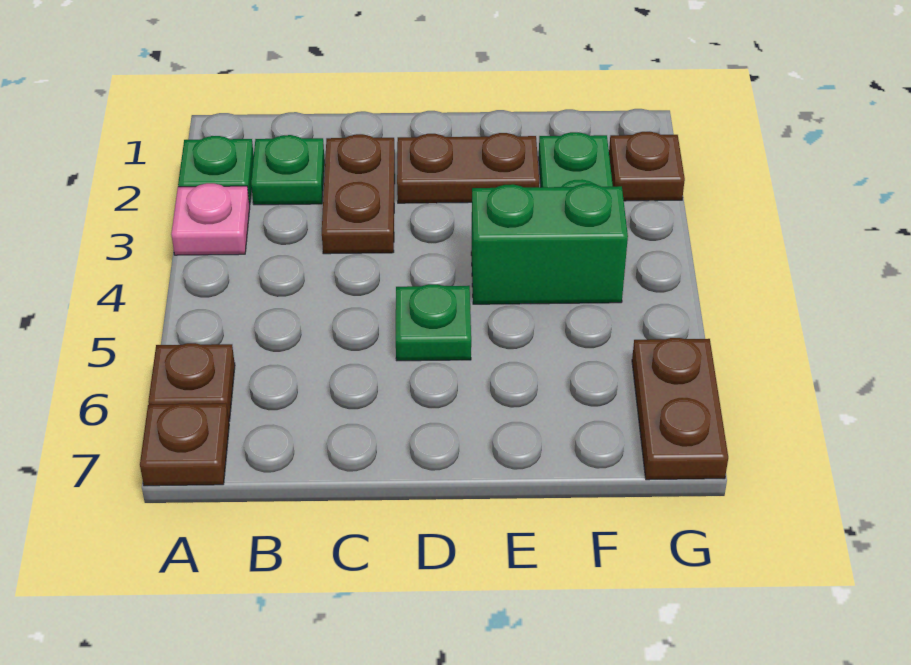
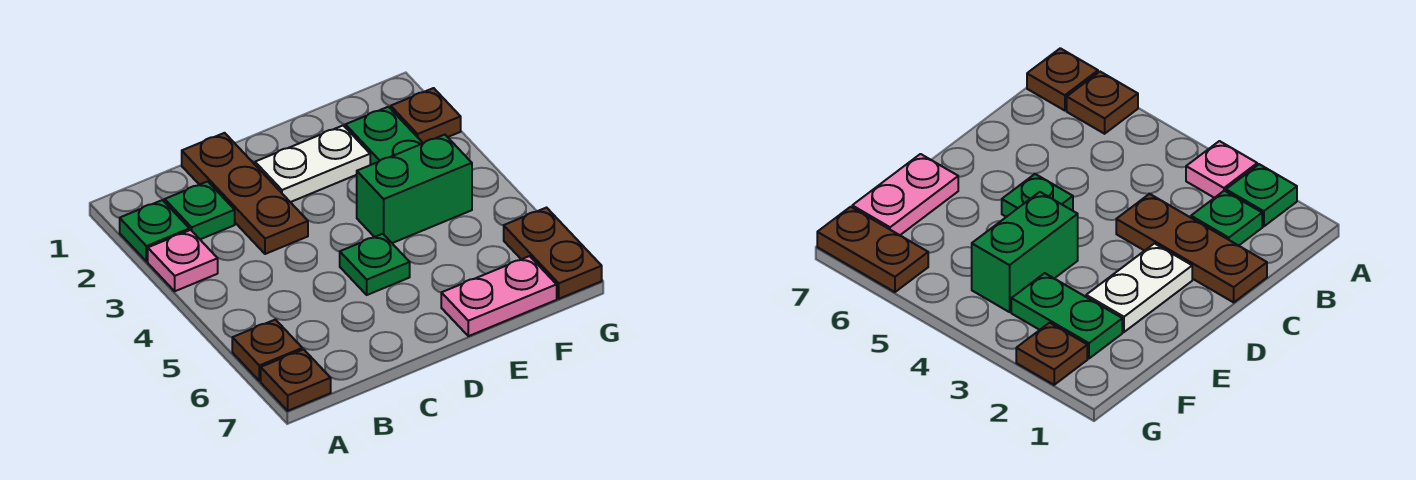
brown 1x2 plate [322,134,395,254] -> brown 1x3 plate [182,133,308,254]
brown 1x2 plate [397,133,539,203] -> white 1x2 plate [255,126,370,202]
none -> pink 1x2 plate [441,256,557,336]

